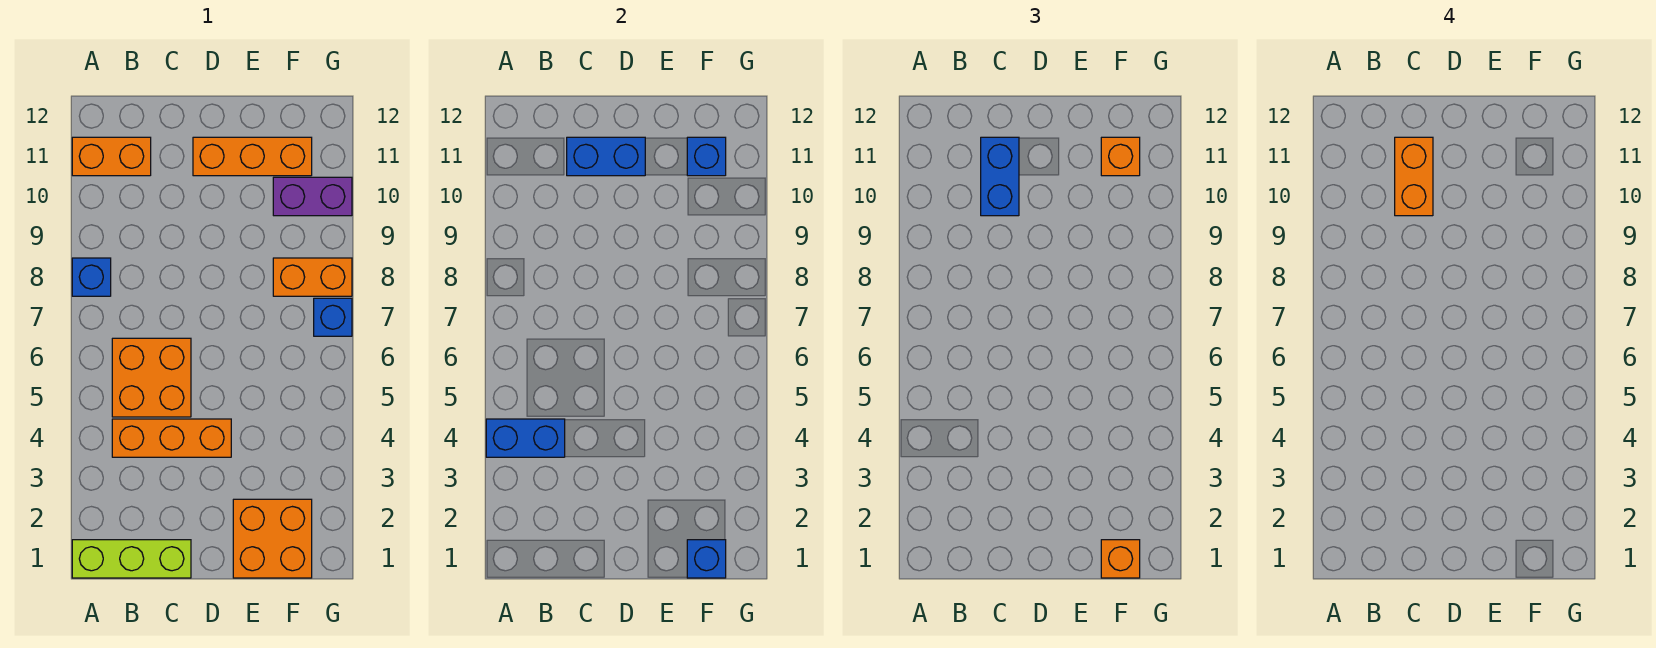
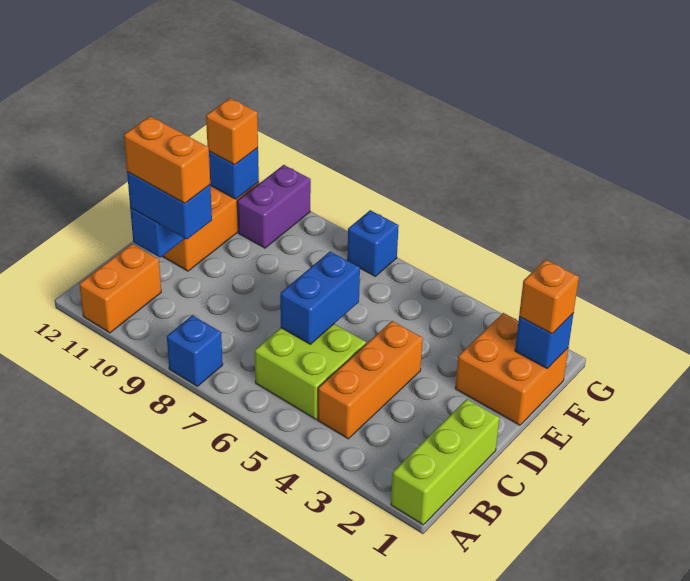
blue 1x2 brick [486,419,565,457] -> blue 1x2 brick moved to [280,251,360,344]
orange 2x2 brick [112,338,191,417] -> lime 2x2 brick [255,324,366,419]
orange 1x2 brick [273,258,352,296] -> none

